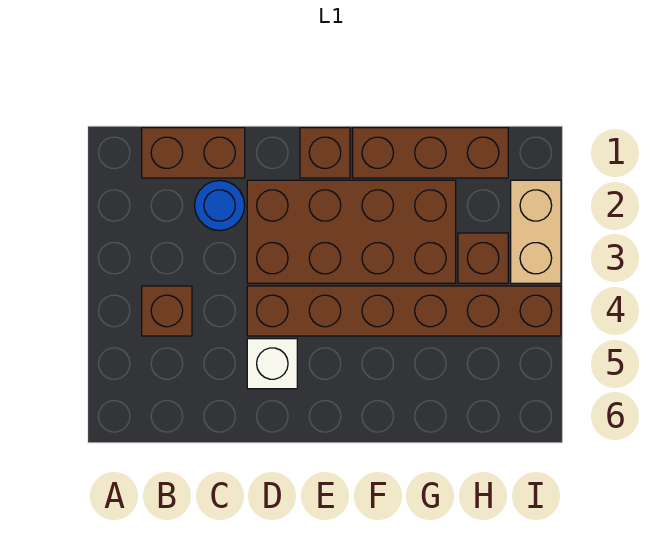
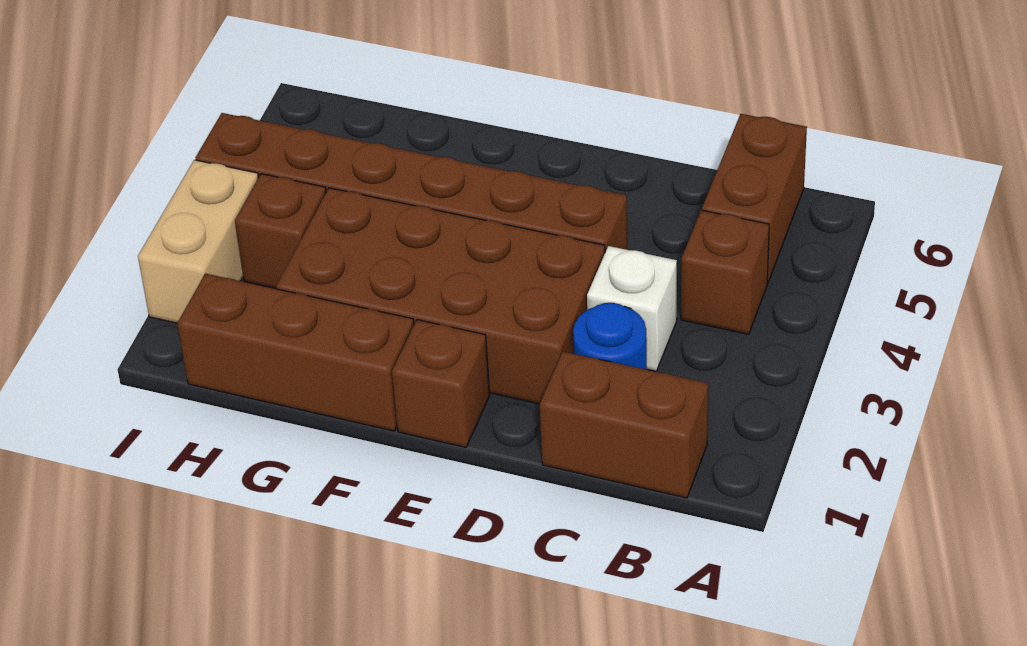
none -> brown 1x2 brick [702,114,807,283]
white 1x1 brick [247,339,297,389] -> white 1x1 brick moved to [587,246,677,371]

